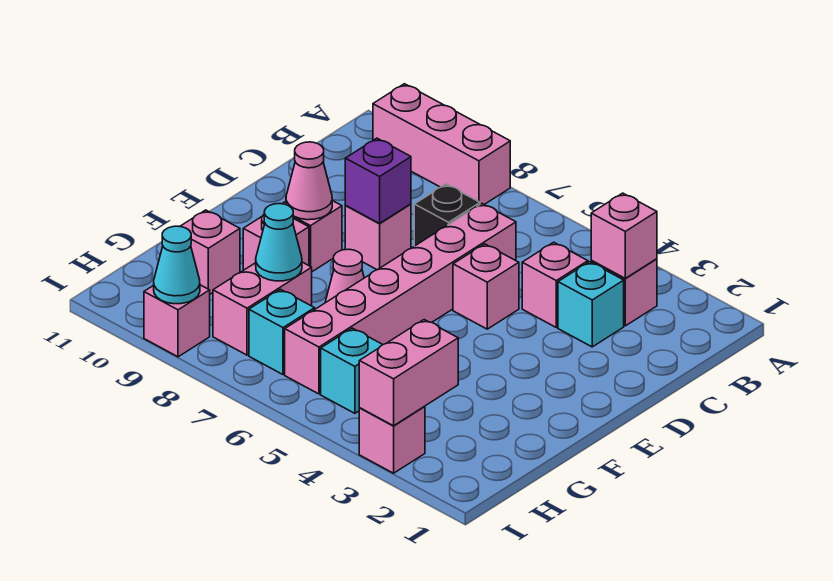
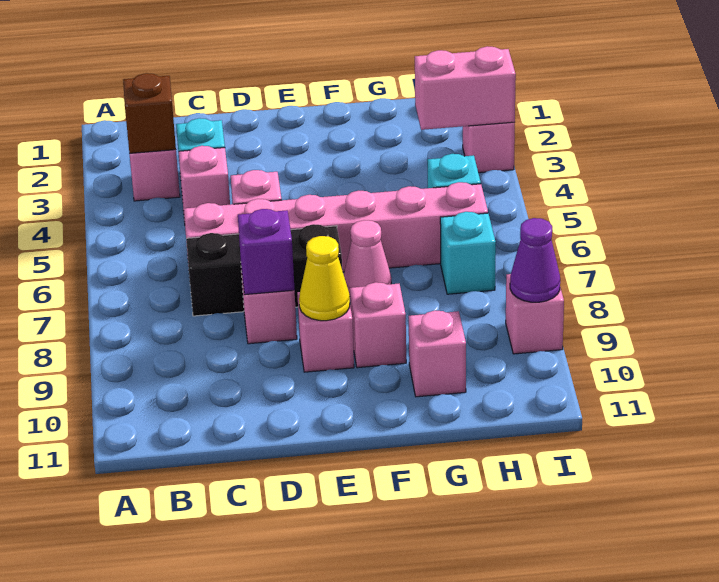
pink 1x3 brick [373,84,510,205] -> none
pink 1x1 brick [591,193,657,278] -> brown 1x1 brick [123,73,176,153]
black 1x1 brick [414,184,480,246] -> black 1x3 brick [186,224,342,316]
pink 1x1 cone [286,142,332,220] -> yellow 1x1 cone [299,236,350,321]
pink 1x2 brick [213,262,312,355] -> none
cyan 1x1 cone [256,204,302,281] -> none
cyan 1x1 cone [154,226,200,304] -> purple 1x1 cone [510,218,560,302]

